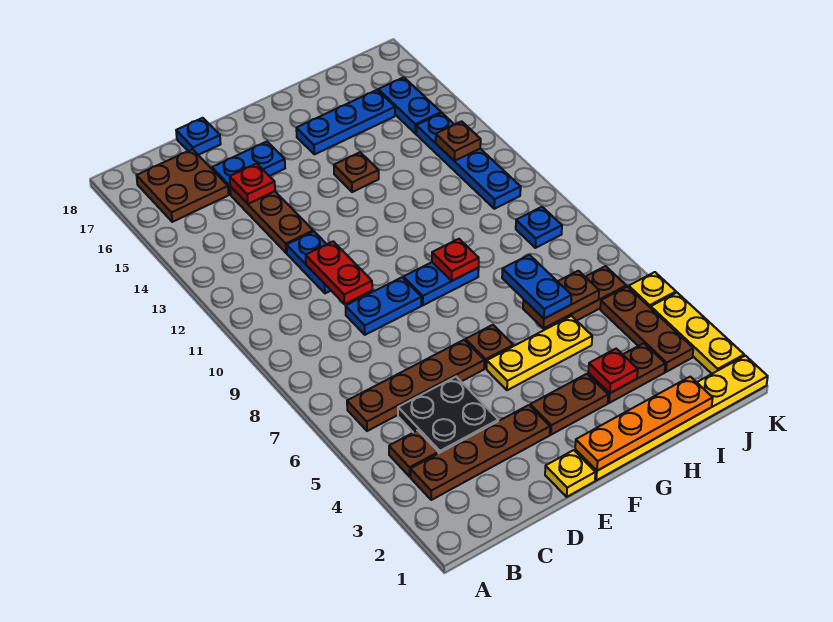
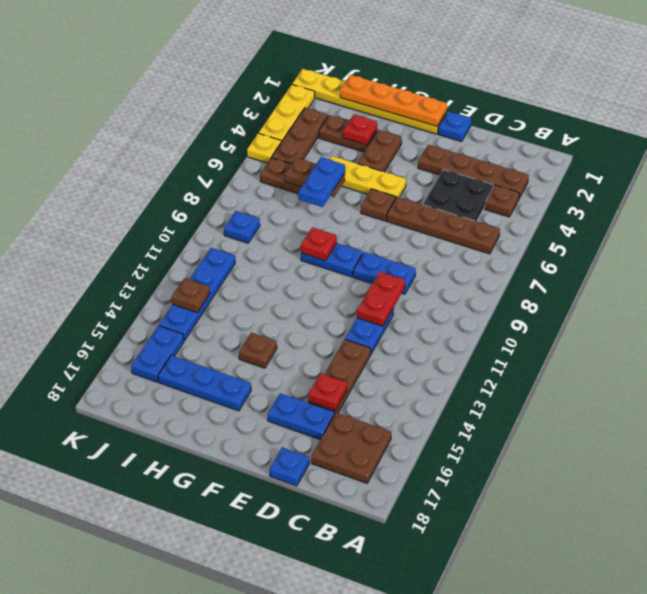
yellow 1x1 plate [545,450,596,497] -> blue 1x1 plate [438,111,471,142]
brown 1x2 plate [530,374,608,435] -> brown 1x2 plate turned to [357,130,402,172]

